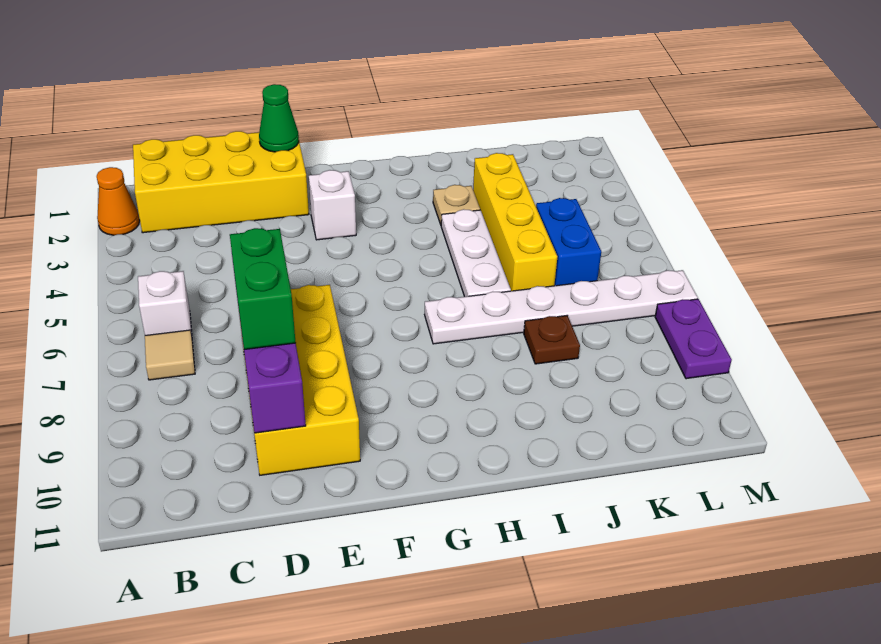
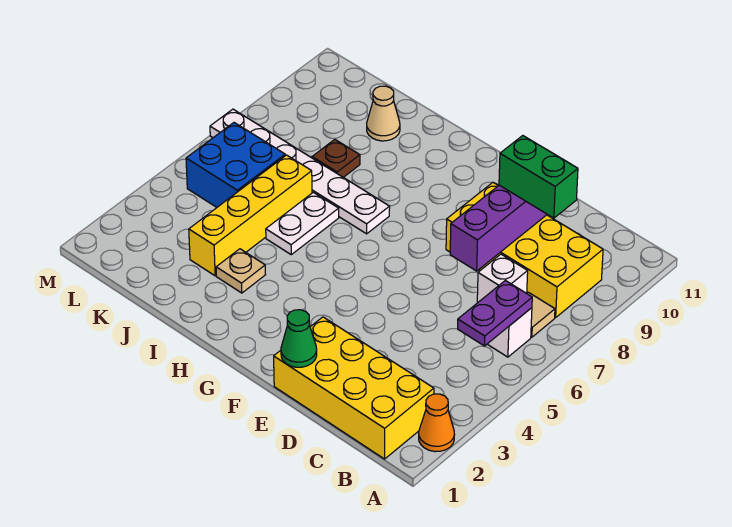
yellow 2x4 brick [239,285,360,475] -> yellow 2x4 brick turned to [446,183,603,318]
green 1x2 brick [230,228,296,350] -> green 1x2 brick turned to [499,136,578,218]
white 1x1 brick [309,170,356,240] -> white 1x1 brick moved to [477,254,528,303]
white 1x3 plate [441,209,511,297] -> white 1x2 plate [266,192,339,255]
none -> tan 1x1 cone [367,86,400,141]
blue 1x2 brick [536,198,601,286] -> blue 2x2 brick [186,123,285,207]
purple 1x2 plate [655,299,732,379] -> purple 1x2 plate moved to [458,281,532,346]

